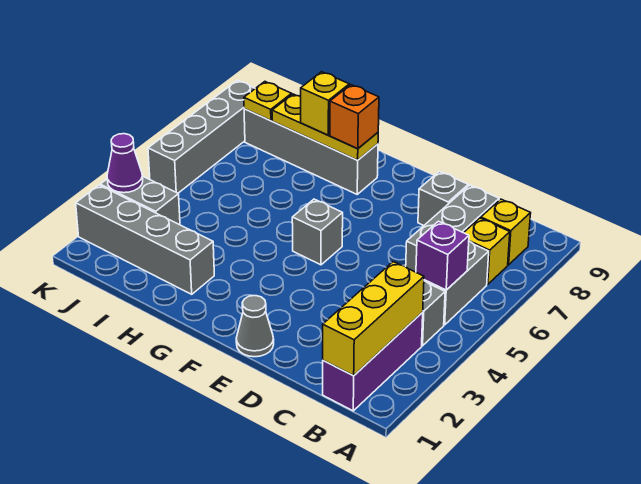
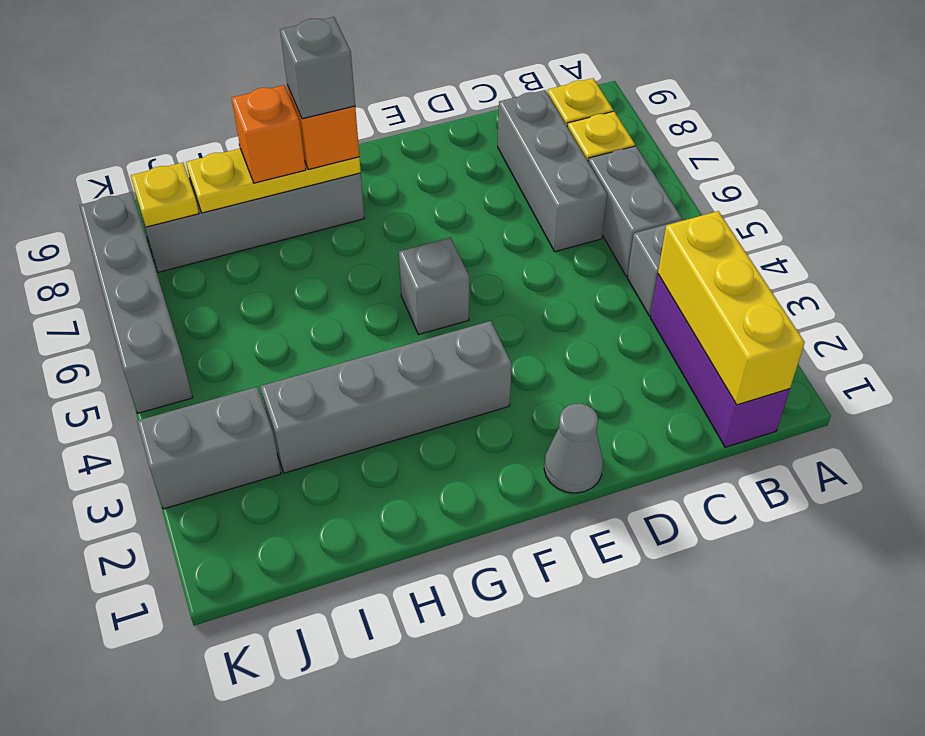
purple 1x1 brick [416,221,469,290] -> none
grey 1x1 brick [418,171,468,225] -> grey 1x1 brick moved to [280,17,355,119]
grey 1x4 brick [76,185,214,294] -> grey 1x4 brick moved to [260,321,512,473]
yellow 1x1 brick [301,72,349,135] -> orange 1x1 brick [232,85,306,183]
purple 1x1 cone [107,134,143,193] -> none

